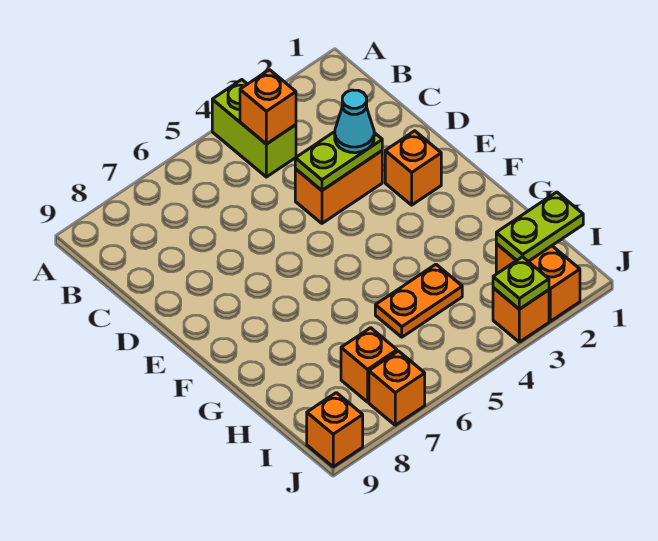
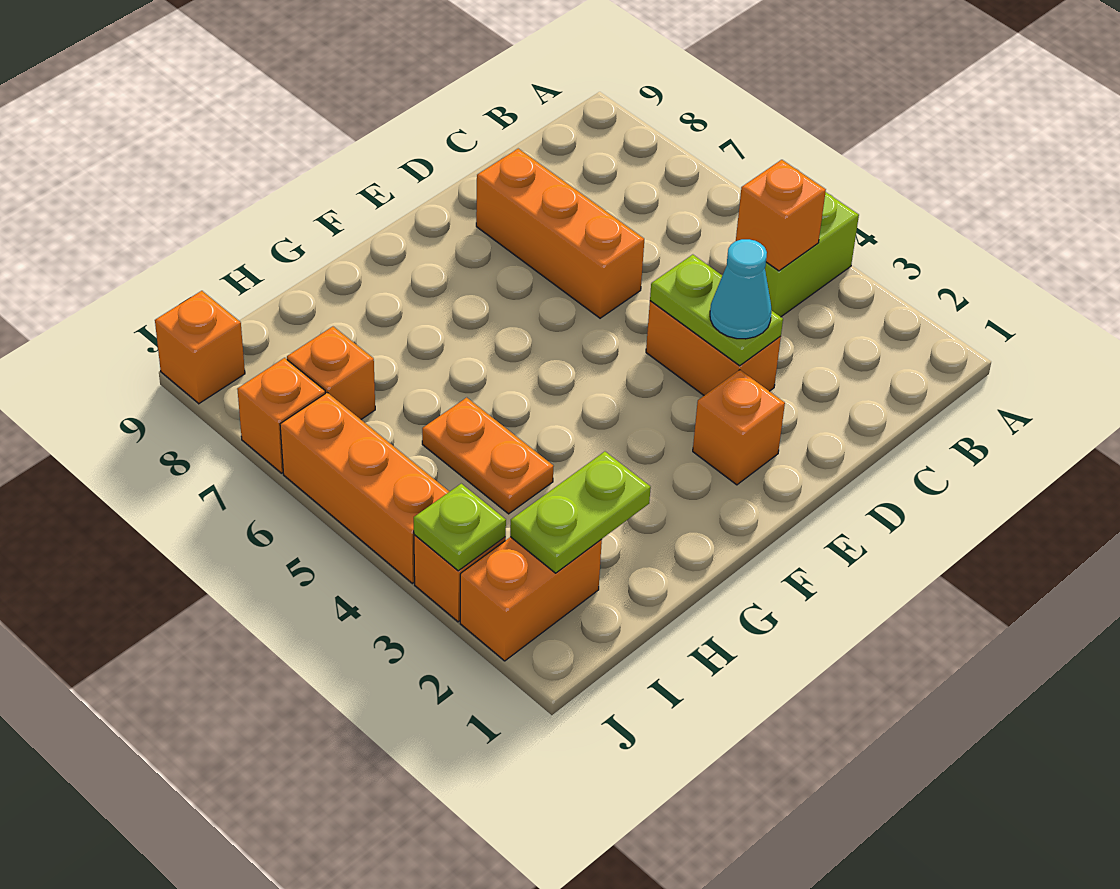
none -> orange 1x3 brick [476,149,644,318]
lime 1x2 plate [496,192,583,261] -> lime 1x2 plate turned to [510,452,651,573]
none -> orange 1x3 brick [280,392,449,583]

